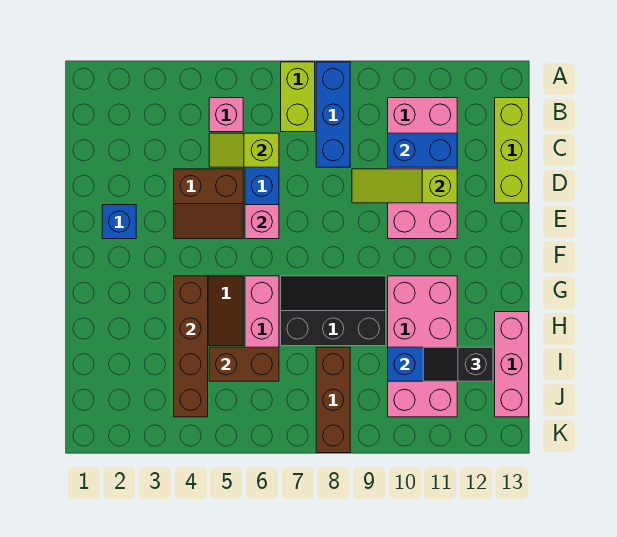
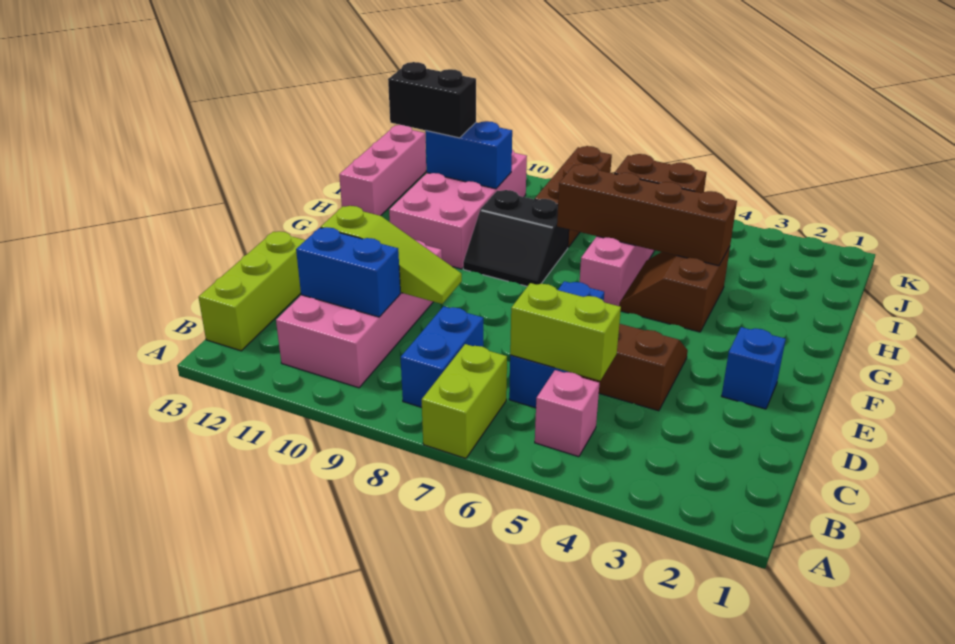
blue 1x3 brick [316,62,350,167] -> blue 1x2 brick [401,306,483,407]
lime 1x2 slope [209,133,279,167] -> lime 1x2 brick [510,283,621,381]
pink 1x1 brick [245,205,279,239] -> none
brown 1x4 brick [174,276,208,417] -> brown 1x4 brick turned to [557,164,737,266]
black 2x3 slope [281,276,386,346] -> black 2x2 slope [463,190,569,286]
black 1x2 slope [423,347,493,381] -> black 1x2 brick [388,62,476,138]

